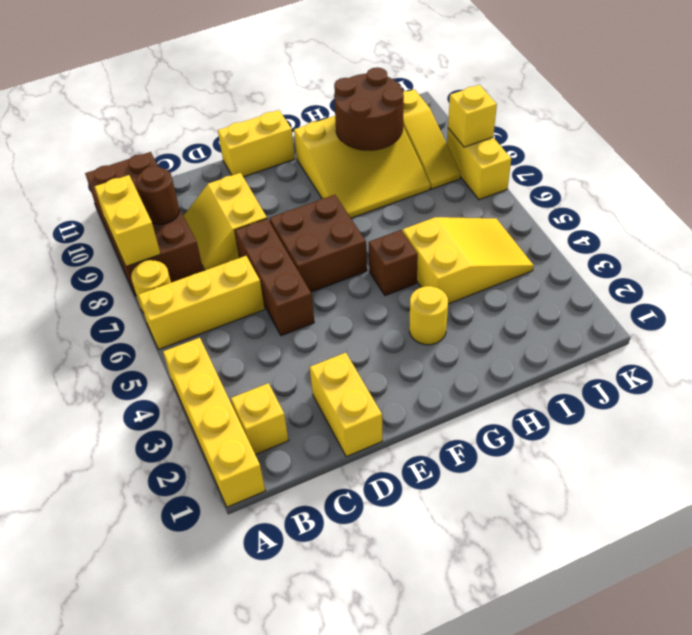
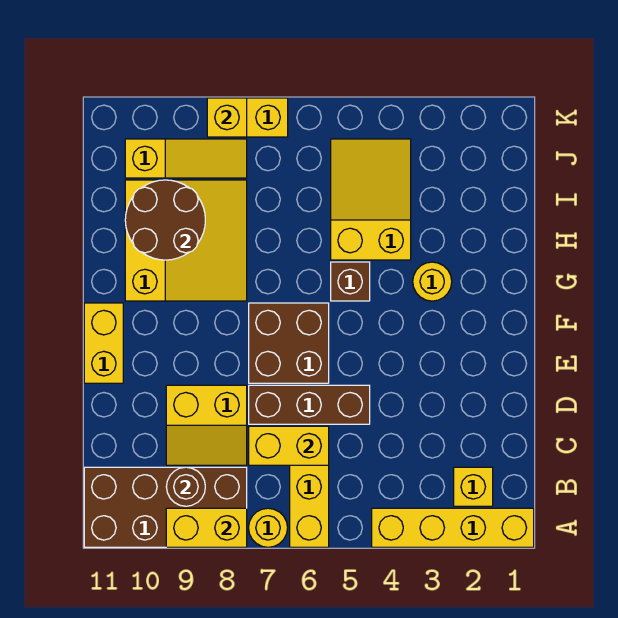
yellow 1x2 brick [309,353,382,457] -> yellow 1x2 brick moved to [249,426,329,465]

